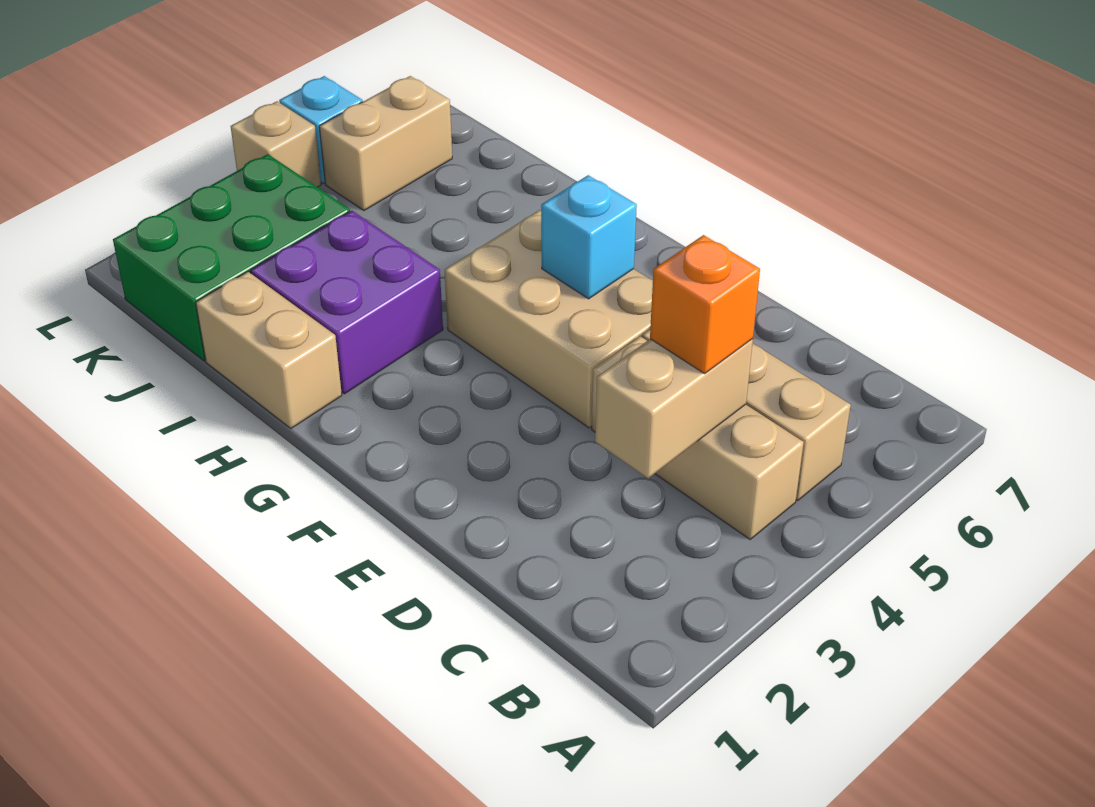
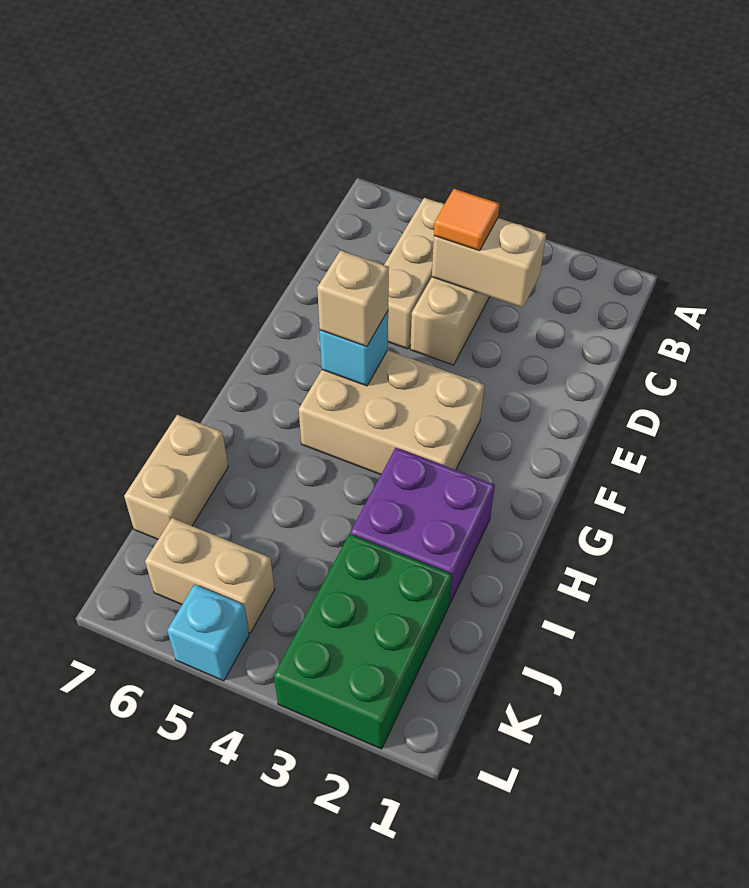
orange 1x1 brick [650,235,760,374] -> orange 1x1 tile [434,189,499,251]
tan 2x3 brick [445,210,653,428] -> tan 2x3 brick turned to [299,350,484,475]
tan 1x2 brick [196,272,342,428] -> tan 1x2 brick moved to [124,415,228,539]
green 2x3 brick [113,154,350,361] -> green 2x3 brick turned to [274,534,452,749]
tan 1x1 brick [231,101,321,187] -> tan 1x1 brick moved to [317,250,389,347]

